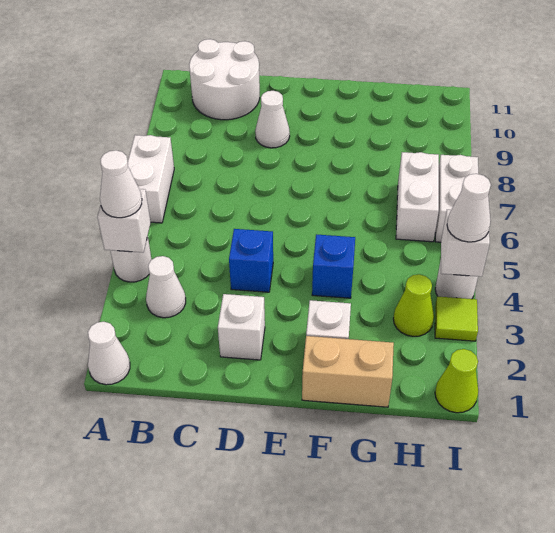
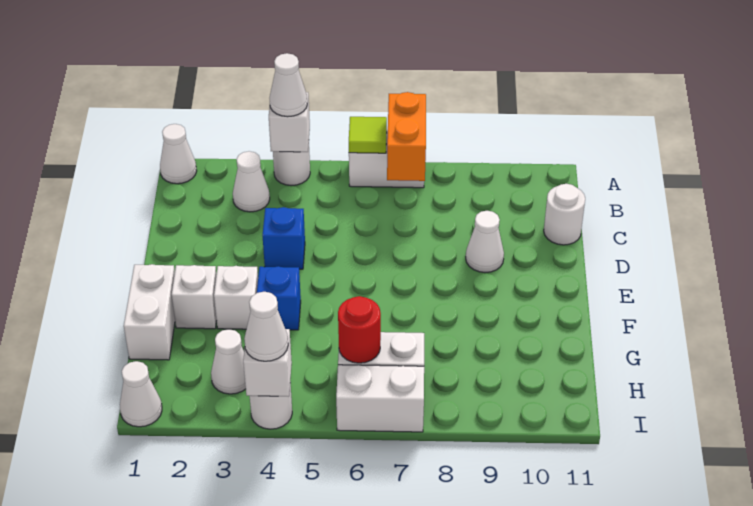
none -> orange 1x2 brick [387,92,426,181]
white 2x2 round brick [189,39,260,120] -> white 1x1 round brick [544,184,585,245]
white 1x1 brick [218,294,265,360] -> white 1x1 brick moved to [214,266,258,329]
tan 1x2 brick [302,336,394,407] -> white 1x2 brick [124,264,175,360]
lime 1x1 cone [393,274,434,336] -> white 1x1 cone [211,329,246,394]
none -> red 1x1 round brick [338,296,381,363]
lime 1x1 cone [435,349,478,413] -> white 1x1 cone [120,361,162,427]
lime 1x1 tile [435,296,478,341] -> lime 1x1 tile moved to [349,117,387,153]

